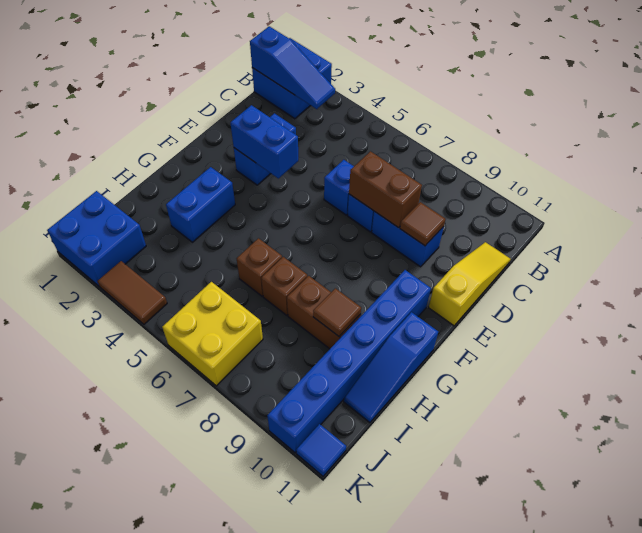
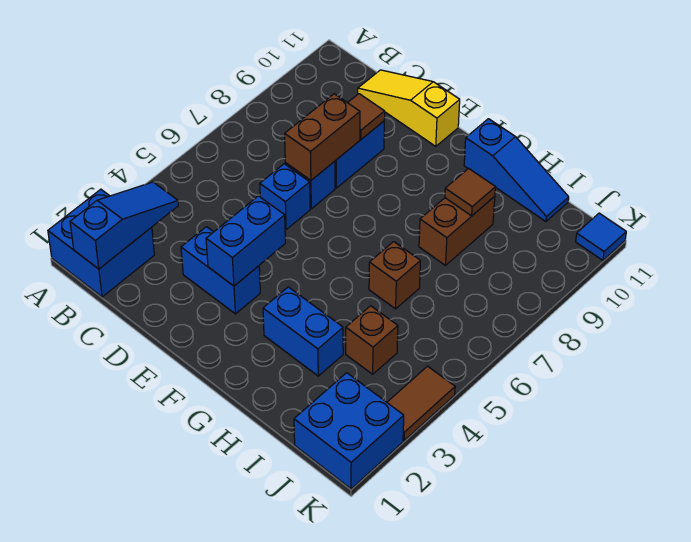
blue 1x6 brick [267,270,431,453] -> none
brown 1x1 brick [261,257,307,315] -> brown 1x1 brick moved to [346,306,398,374]
yellow 2x2 brick [162,282,263,386] -> none

